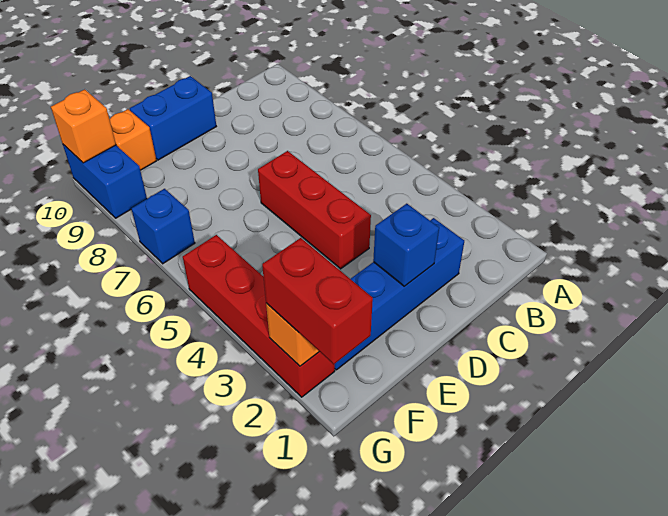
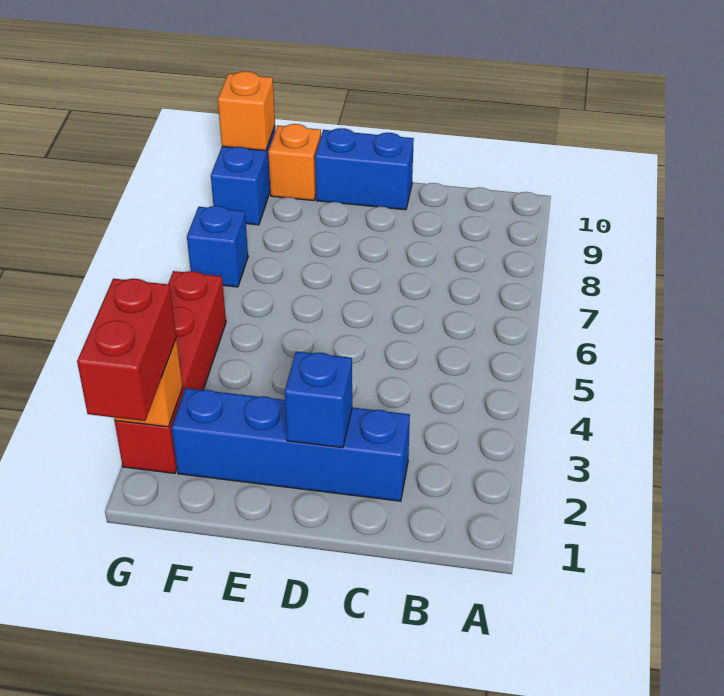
red 1x3 brick [258,151,371,269] -> none

